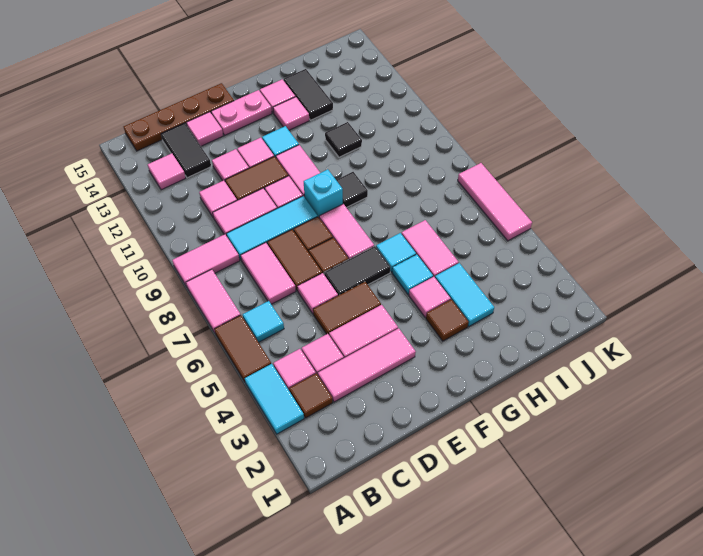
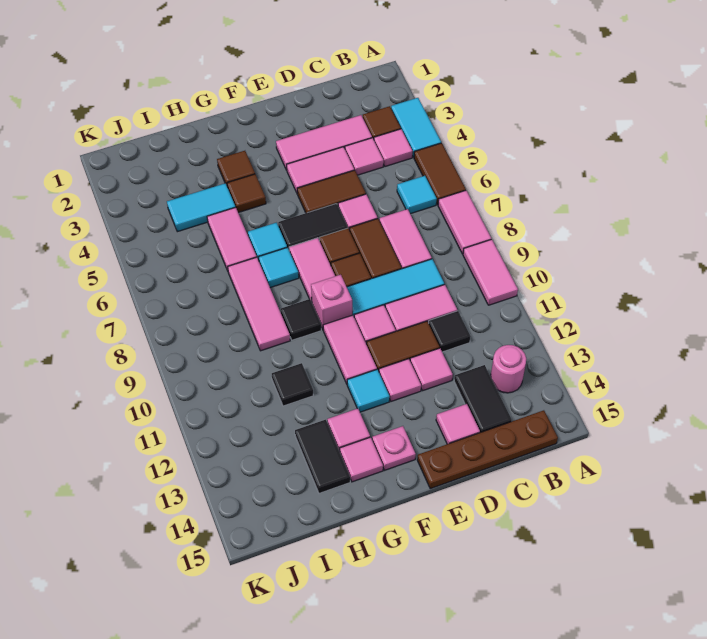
pink 1x2 tile [172,234,240,287] -> pink 1x2 tile turned to [463,239,518,305]
pink 1x1 tile [148,153,186,190] -> pink 1x1 round brick [491,345,526,393]
pink 1x1 tile [199,180,237,218] -> black 1x1 tile [429,311,470,352]
pink 1x2 plate [211,90,272,135] -> pink 1x1 plate [372,426,416,470]
cyan 1x1 brick [304,169,343,217] -> pink 1x1 brick [311,275,352,329]
pink 1x1 tile [409,277,451,318] -> brown 1x1 tile [227,174,266,213]
cyan 1x1 tile [392,255,433,294] -> cyan 1x1 tile moved to [259,247,299,288]
cyan 1x2 tile [435,263,494,326] -> cyan 1x2 tile turned to [167,183,235,232]
pink 1x3 tile [458,163,532,241] -> pink 1x3 tile moved to [228,257,290,351]

